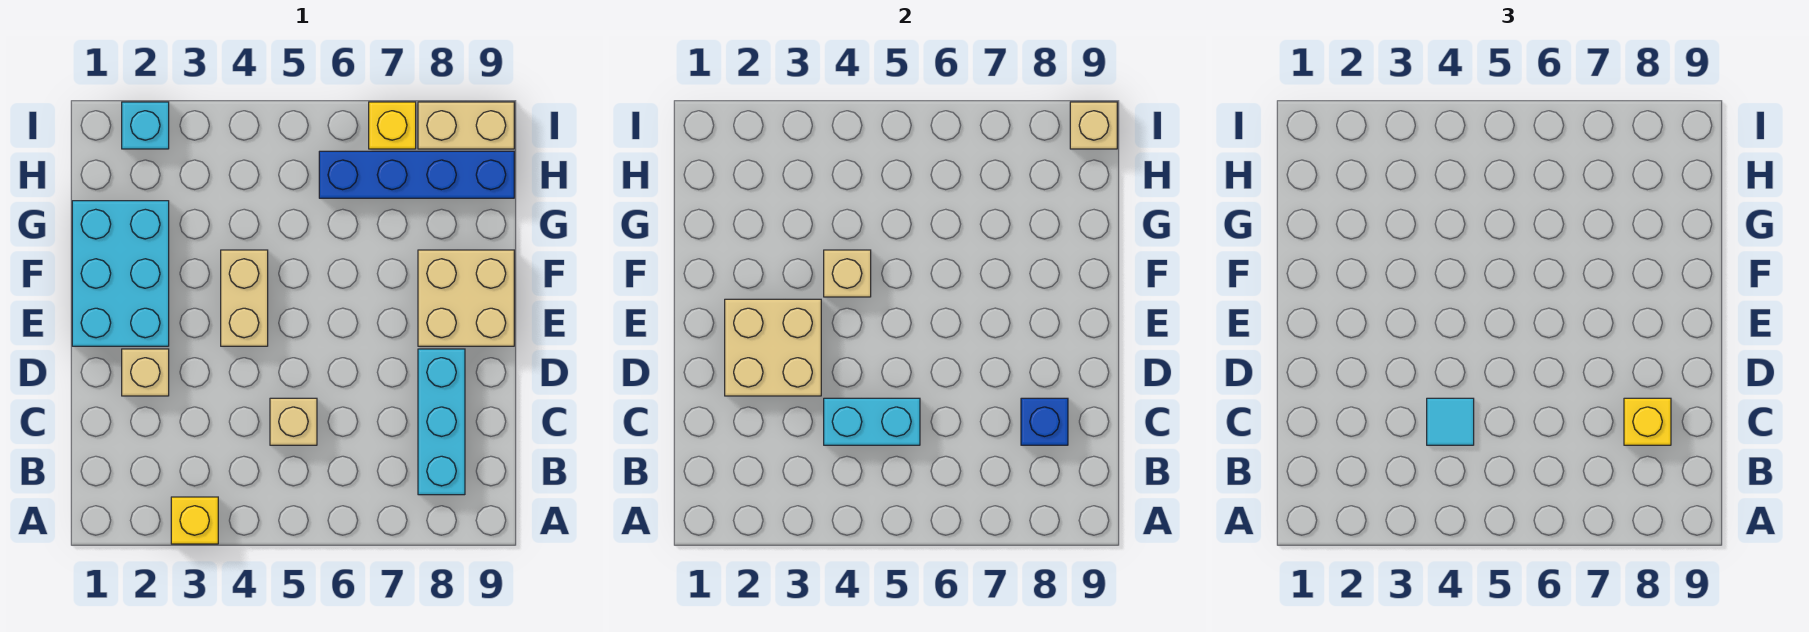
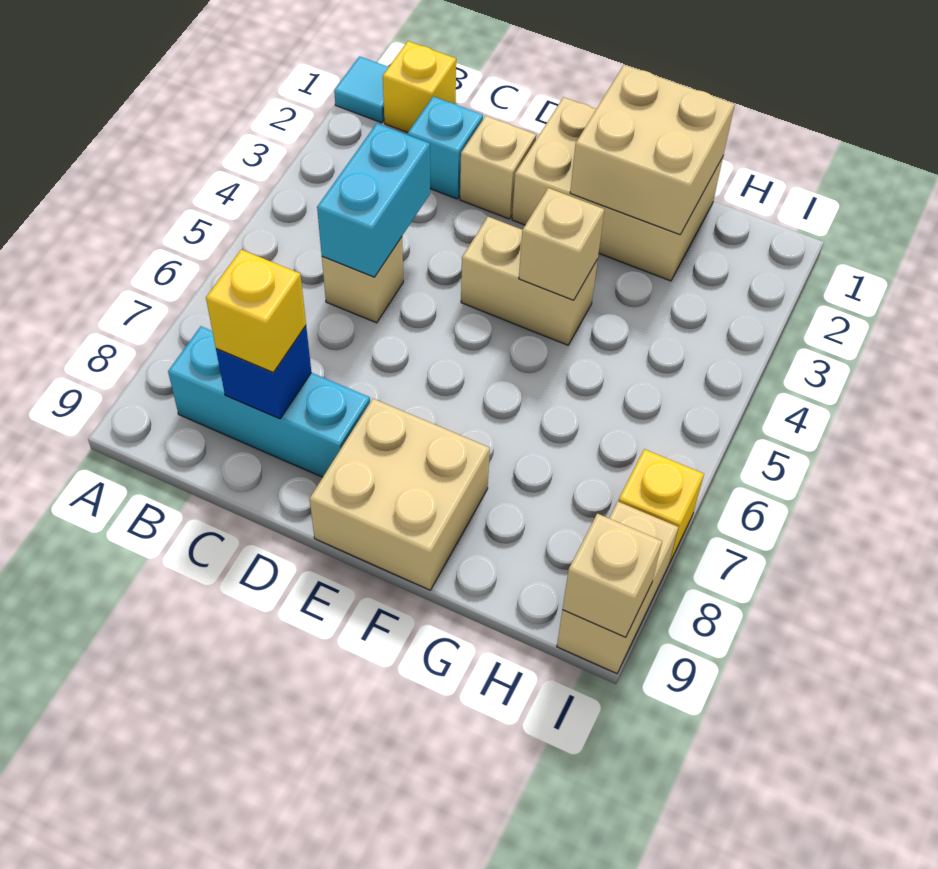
yellow 1x1 brick [171,497,218,544] -> yellow 1x1 brick moved to [383,41,456,133]
cyan 1x1 tile [1427,398,1474,445] -> cyan 1x1 tile moved to [334,56,389,123]
tan 2x2 brick [725,299,821,396] -> tan 2x2 brick moved to [570,65,735,235]
cyan 2x3 brick [72,201,169,346] -> tan 2x3 brick [512,97,723,281]
blue 1x4 brick [319,151,514,198] -> none
cyan 1x1 brick [122,102,169,149] -> cyan 1x1 brick moved to [408,97,483,199]

